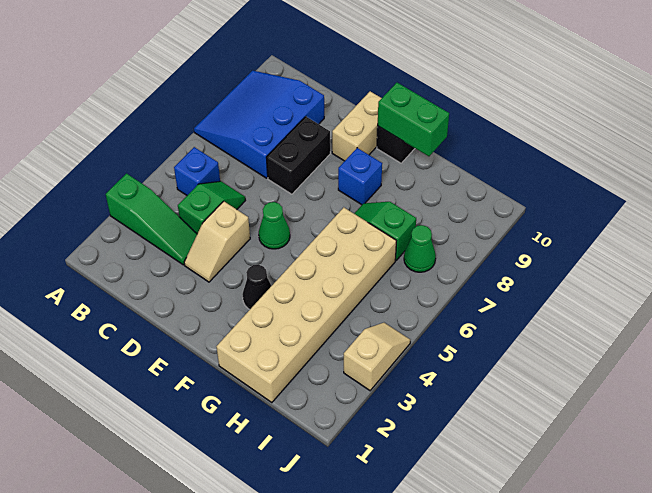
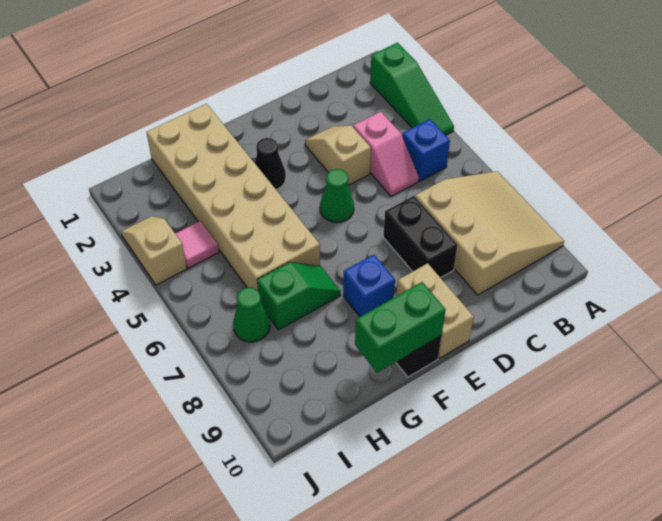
green 1x3 slope [106,174,197,265] -> green 1x3 slope turned to [370,43,454,135]
blue 3x3 slope [194,71,324,178] -> tan 3x3 slope [415,171,564,295]
green 1x2 slope [178,181,245,234] -> pink 1x2 slope [353,112,419,196]
none -> pink 1x1 tile [175,221,219,268]
tan 1x2 slope [344,323,410,391] -> tan 1x2 slope turned to [121,216,187,285]

